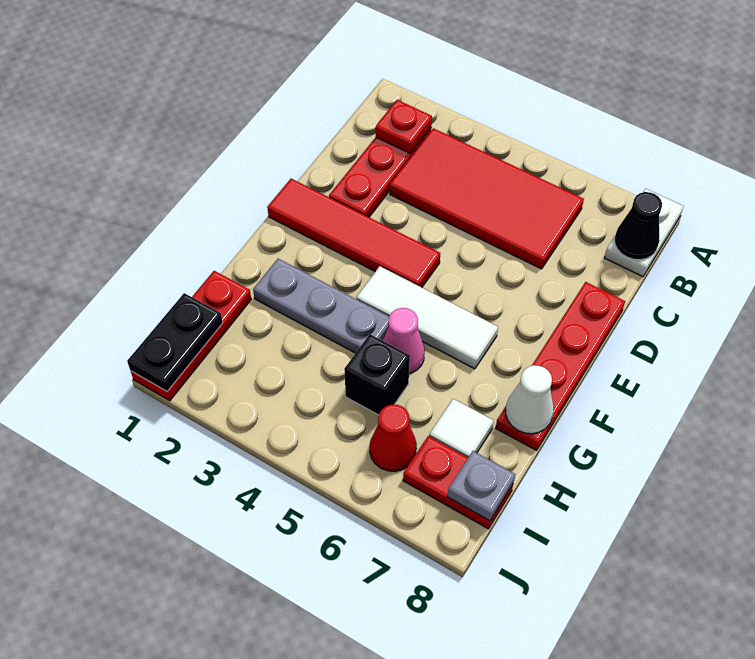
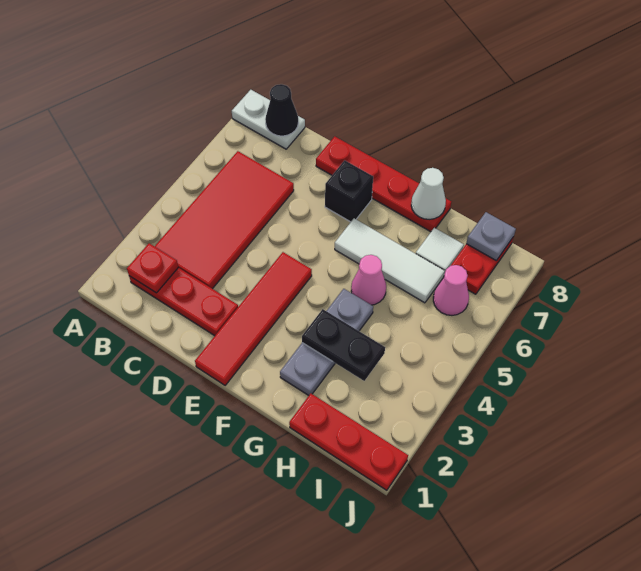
white 1x3 tile [356,266,498,369] -> white 1x3 tile turned to [335,218,445,303]
black 1x1 brick [344,334,410,415] -> black 1x1 brick moved to [325,160,373,222]
black 1x2 plate [127,293,223,391] -> black 1x2 plate moved to [302,309,385,381]
red 1x1 cone [370,404,417,471] -> pink 1x1 cone [433,265,469,315]

